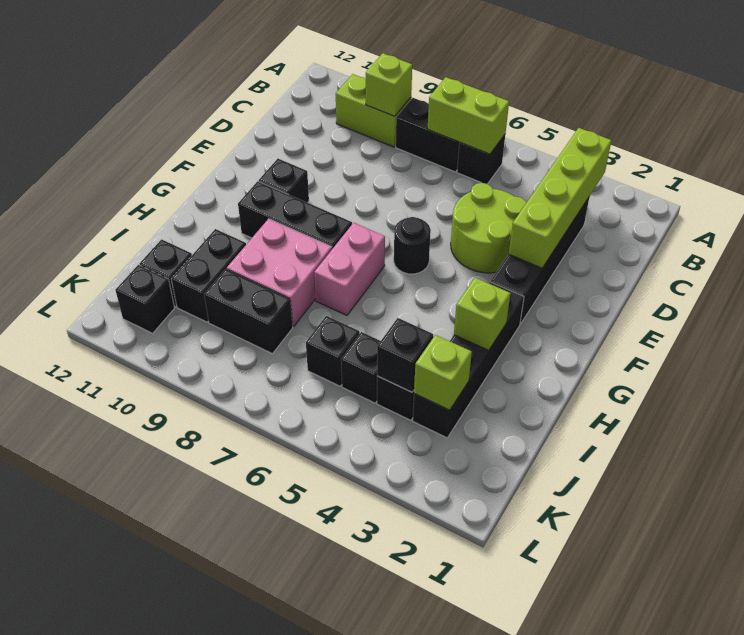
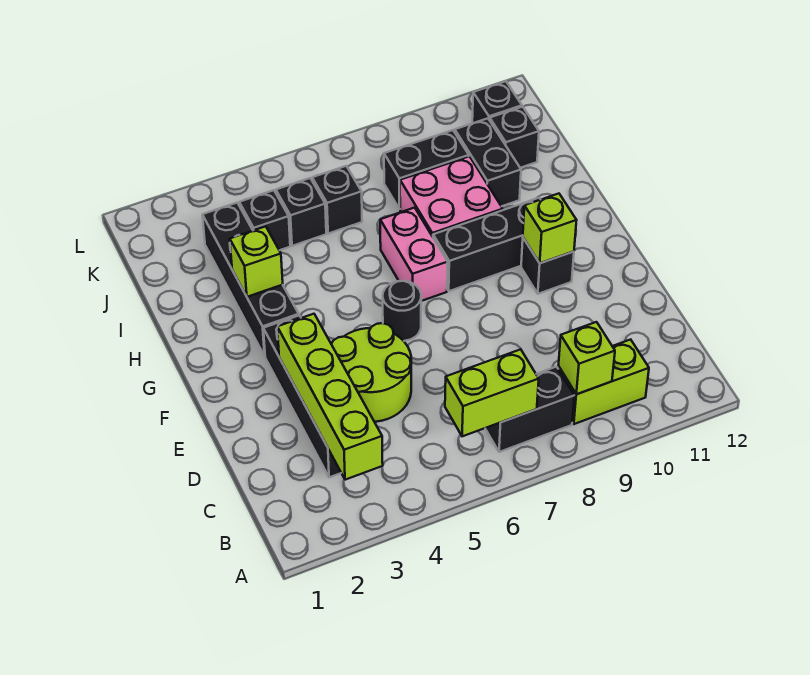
black 1x1 brick [457,135,505,184] -> none
lime 1x1 brick [414,335,472,410] -> lime 1x1 brick moved to [523,194,577,263]
black 1x1 brick [377,318,433,392] -> none

